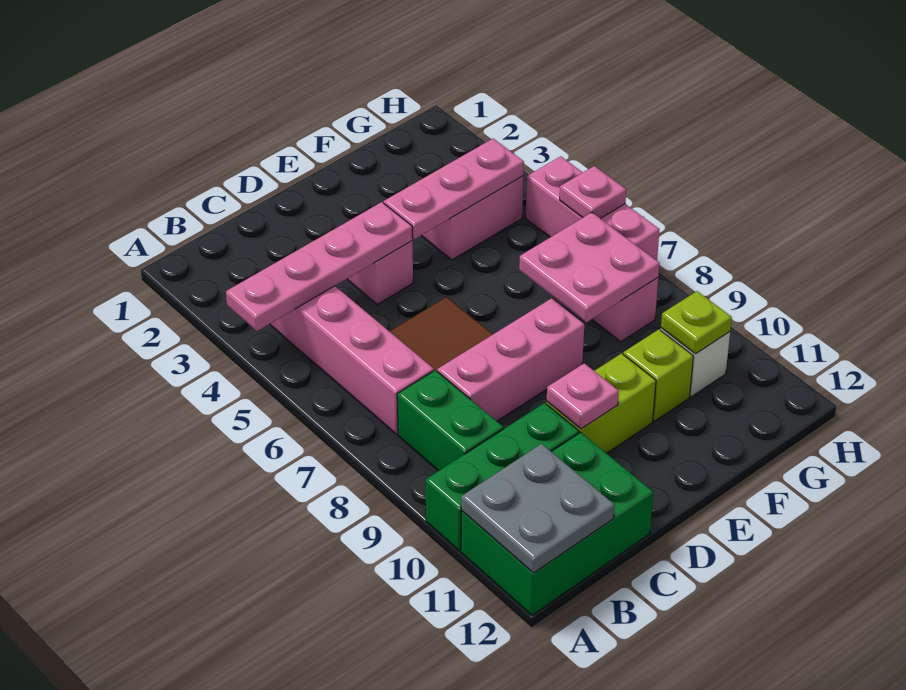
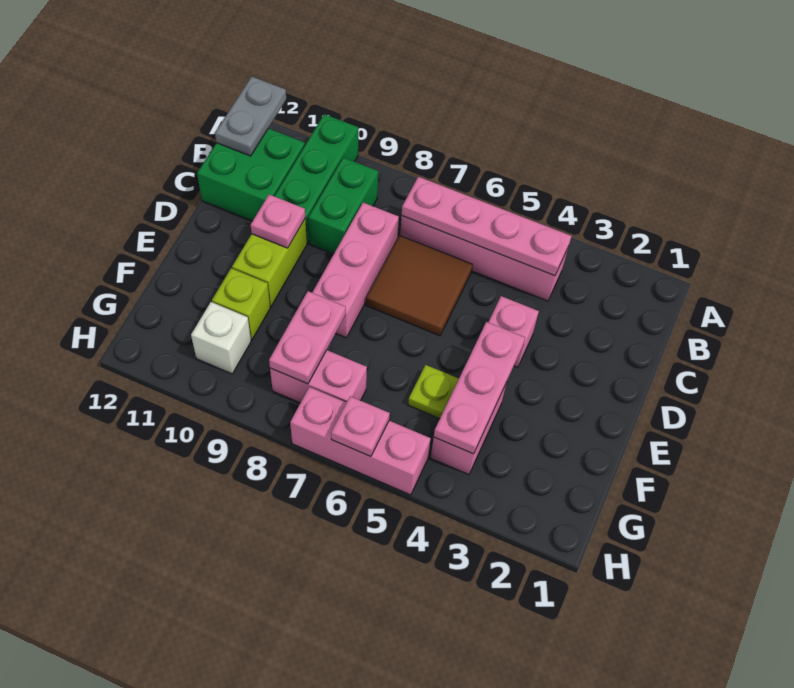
pink 1x4 plate [226,202,412,331] -> pink 1x4 plate turned to [402,177,571,276]
green 2x3 brick [461,432,653,615] -> green 2x2 brick [197,128,305,221]
grey 2x2 plate [461,444,615,573] -> grey 1x2 plate [215,77,286,156]
green 1x2 brick [397,370,503,471] -> green 1x2 brick turned to [308,157,378,254]
pink 2x2 plate [519,213,660,322] -> pink 1x2 plate [269,291,346,384]
lime 1x1 plate [661,291,732,354] -> lime 1x1 plate moved to [408,365,459,419]

